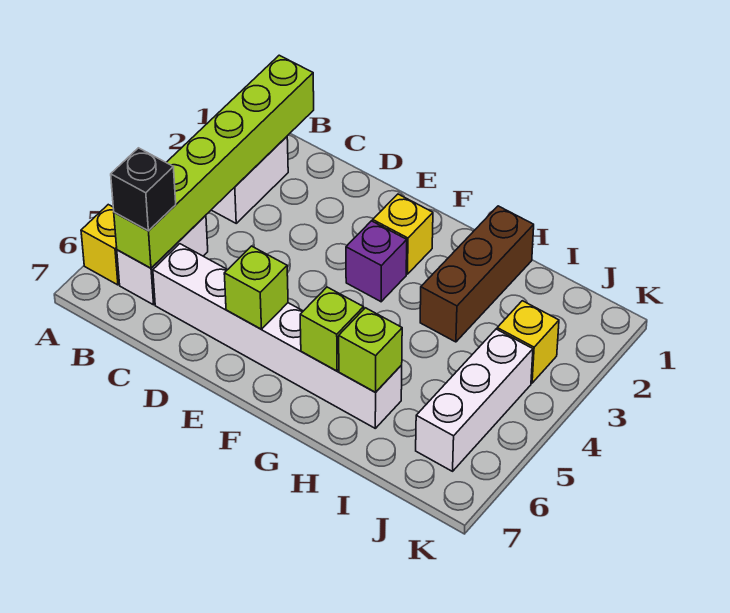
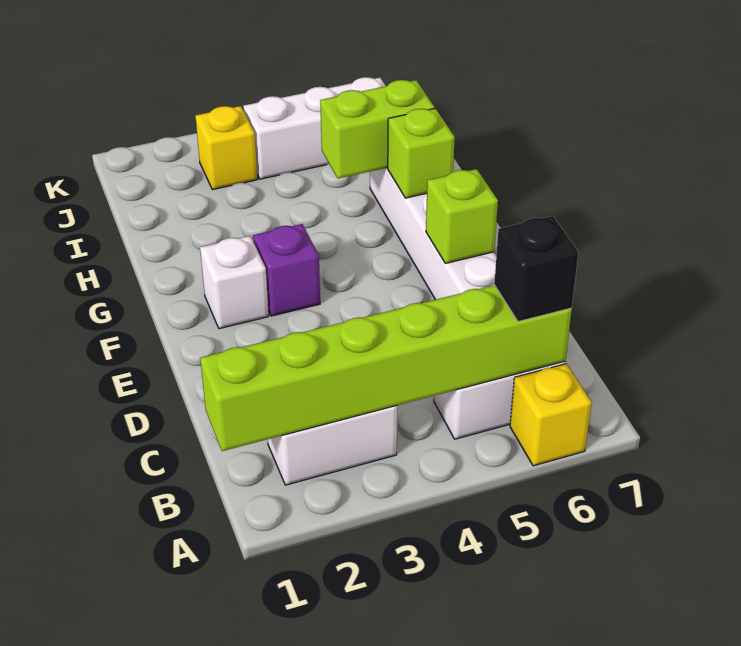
yellow 1x1 brick [373,194,433,274] -> white 1x1 brick [200,236,269,329]
brown 1x3 brick [420,206,534,342] -> none
lime 1x1 brick [339,308,402,392] -> lime 1x2 brick [320,80,435,179]

